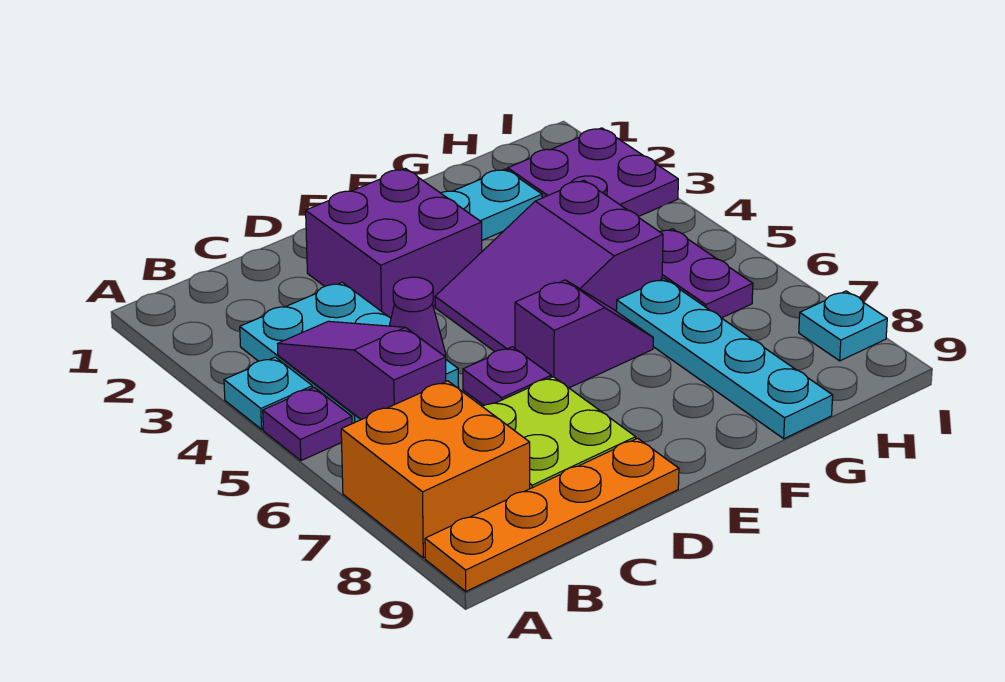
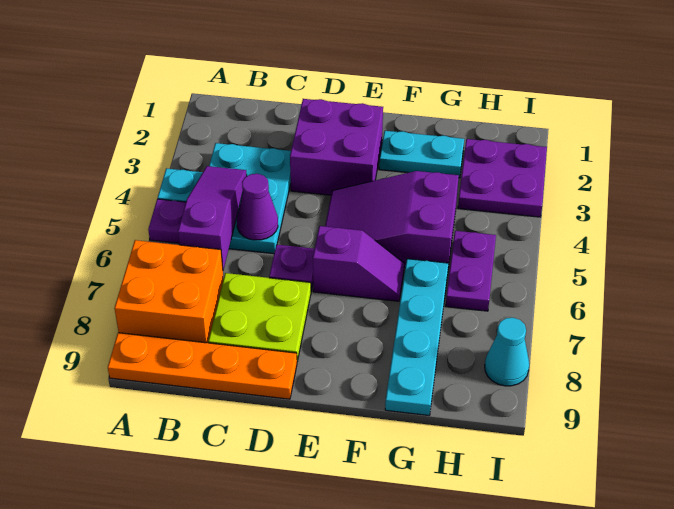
cyan 1x1 plate [799,291,887,361] -> cyan 1x1 cone [485,318,529,386]

